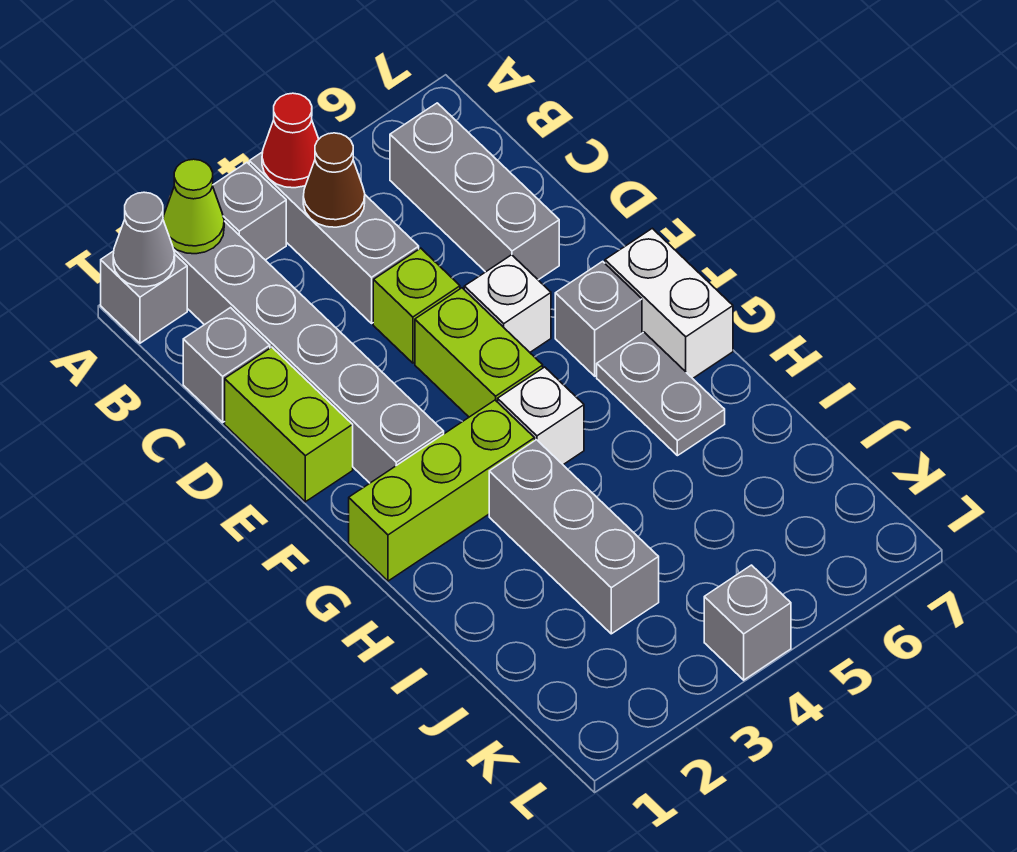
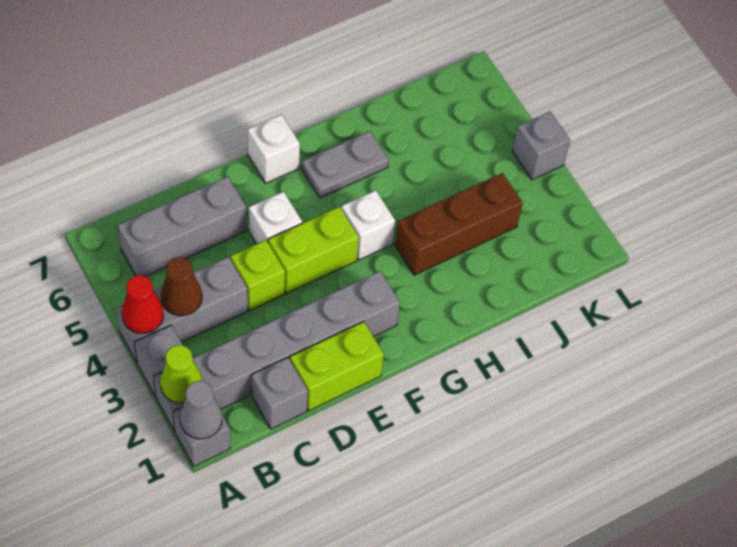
grey 1x1 brick [555,261,642,376] -> none
white 1x2 brick [605,228,733,378] -> white 1x1 brick [248,114,300,183]
lime 1x3 brick [349,400,535,581] -> none
grey 1x3 brick [489,440,659,634] -> brown 1x3 brick [395,173,523,275]

